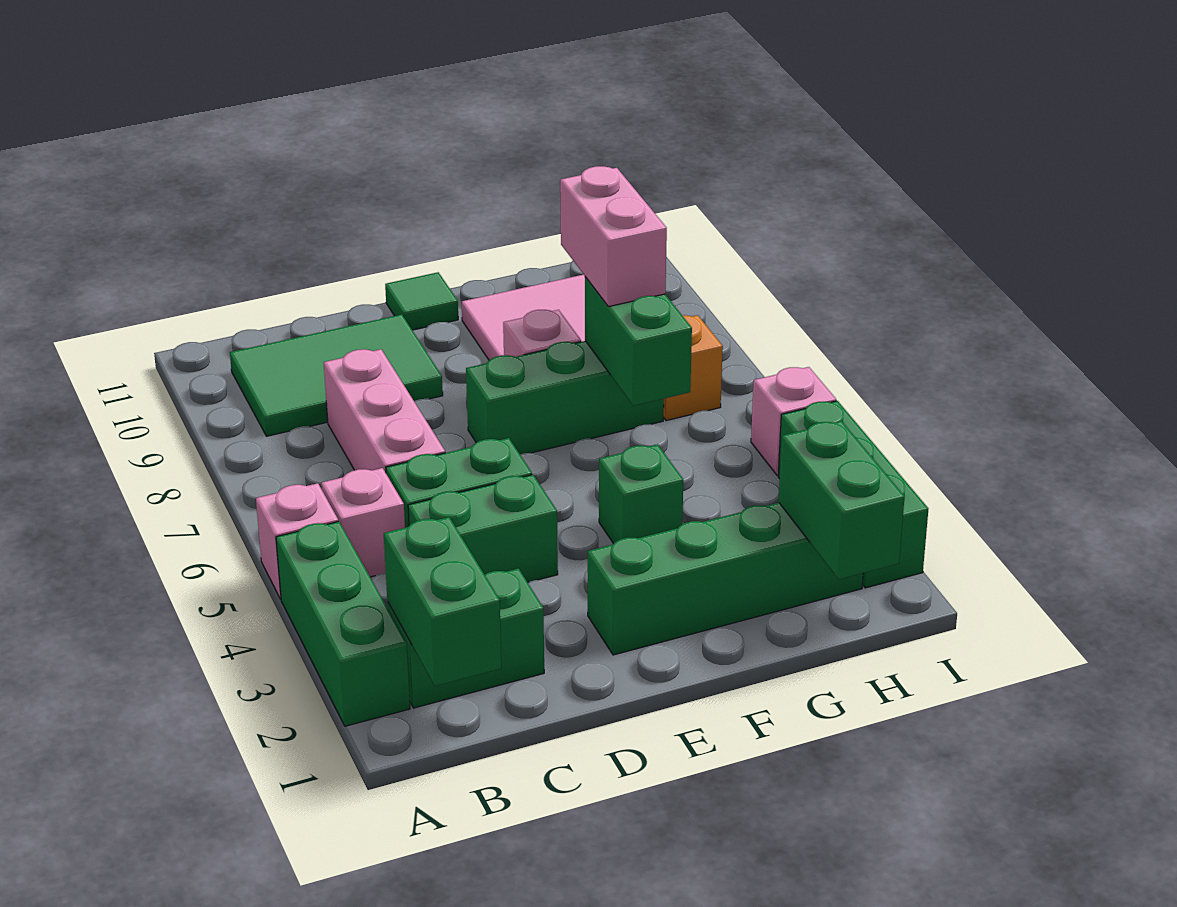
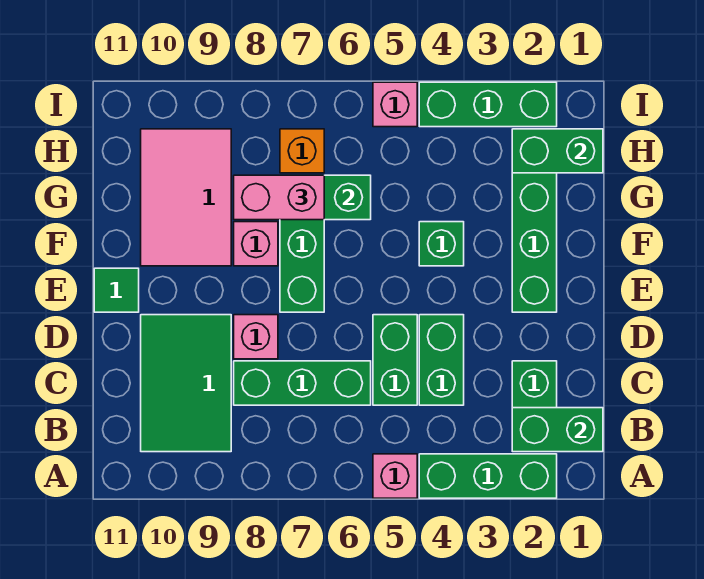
pink 1x1 brick [321,468,405,577] -> pink 1x1 brick moved to [234,315,278,359]
pink 1x3 brick [324,349,445,473] -> green 1x3 brick [234,361,371,405]

